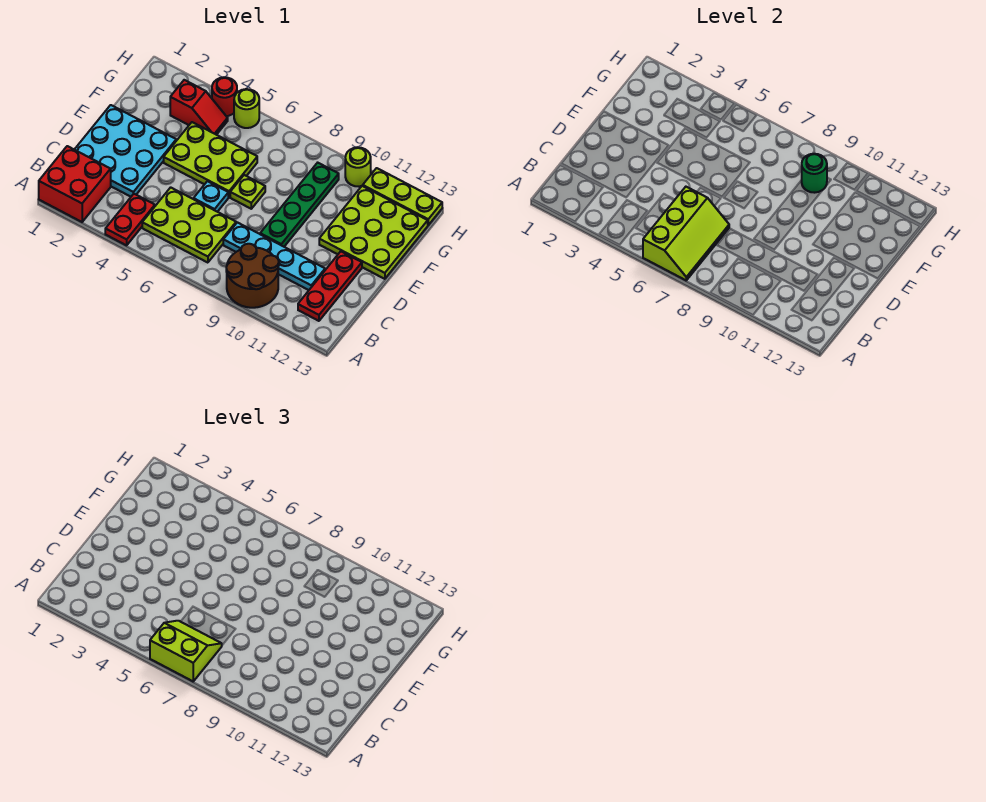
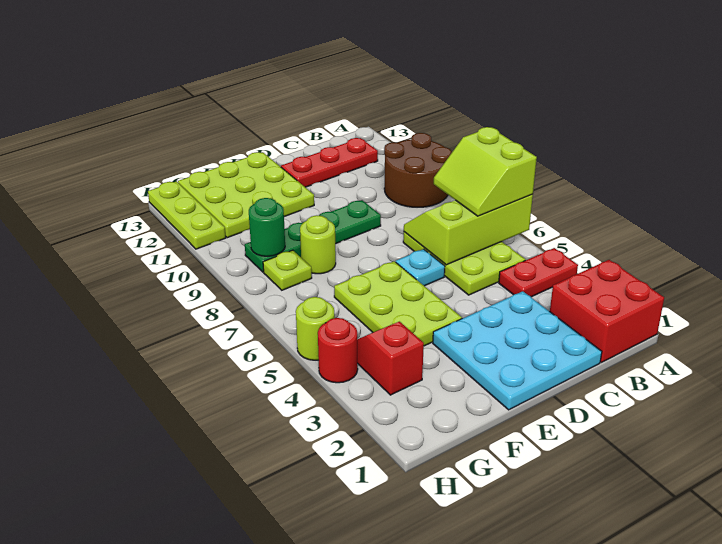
cyan 1x4 plate [223,222,325,290] -> none
lime 1x1 plate [230,175,265,209] -> lime 1x1 plate moved to [263,250,312,290]
lime 1x1 round brick [345,148,371,186] -> lime 1x1 round brick moved to [300,215,336,274]

